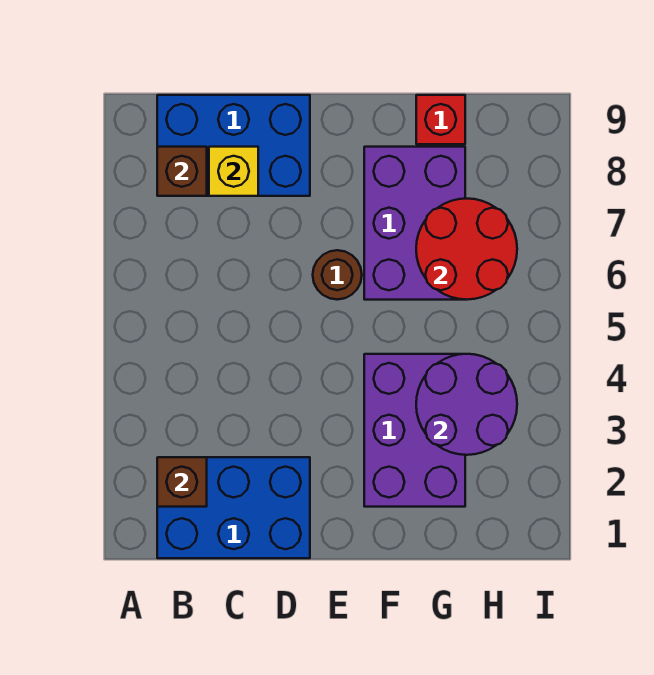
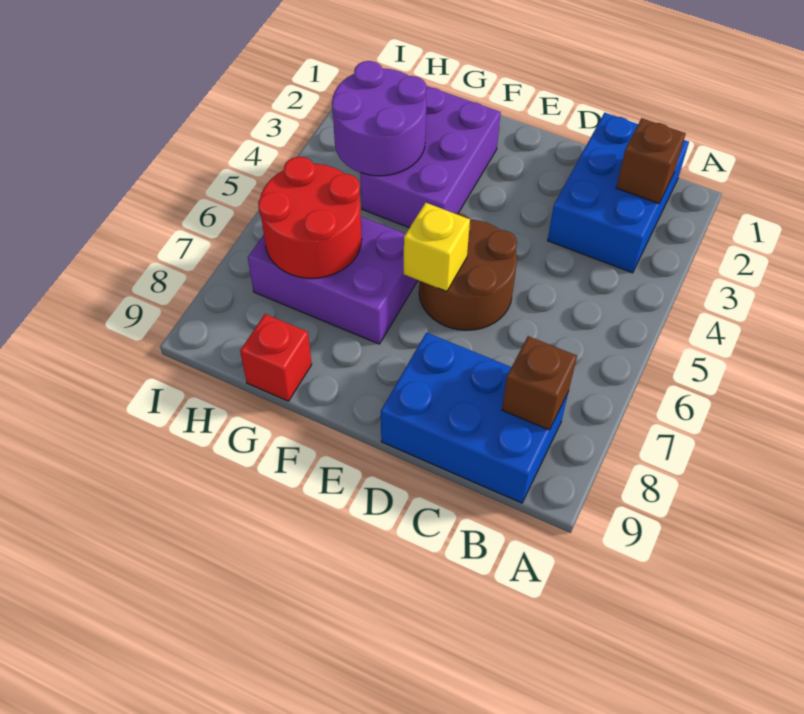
blue 2x3 brick [157,457,310,558] -> blue 2x3 brick turned to [548,113,689,273]
yellow 1x1 brick [209,147,258,196] -> yellow 1x1 brick moved to [404,203,470,292]
brown 1x1 round brick [313,250,362,300] -> brown 2x2 round brick [419,213,517,330]
purple 2x3 brick [364,147,465,300] -> purple 2x3 brick turned to [248,217,418,344]

